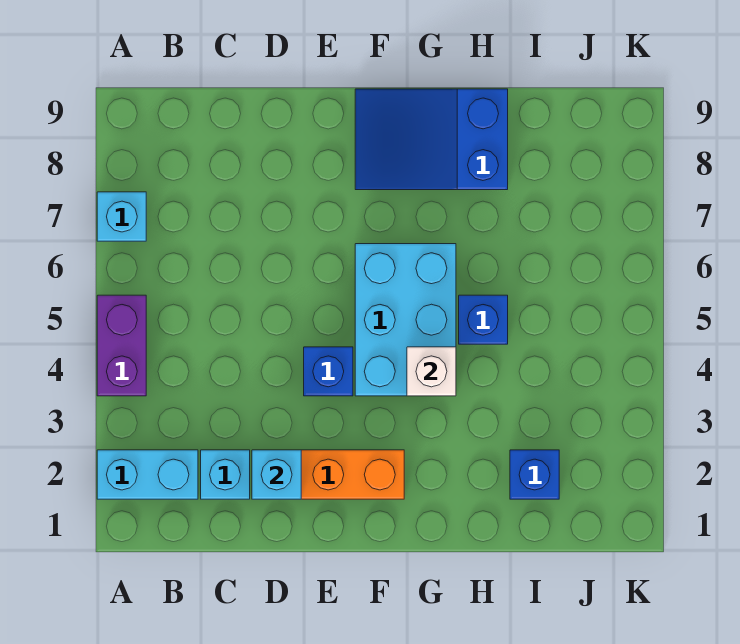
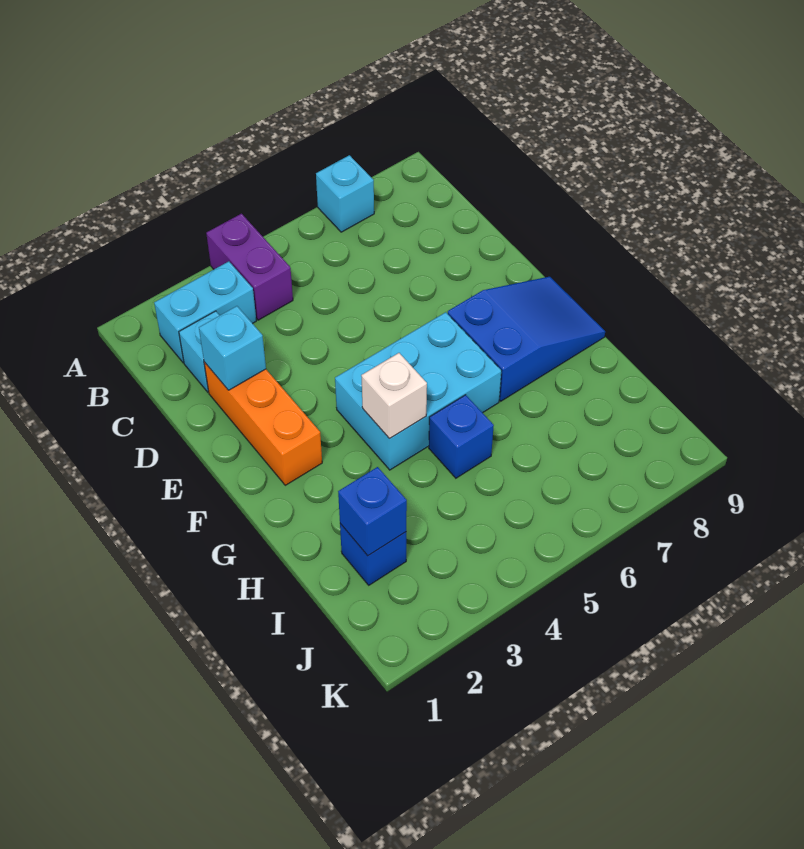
cyan 1x2 brick [97,450,198,499] -> cyan 1x2 brick turned to [154,261,256,363]
purple 1x2 brick [97,295,146,396] -> purple 1x2 brick turned to [206,214,293,320]
blue 1x1 brick [304,347,353,396] -> blue 1x1 brick moved to [338,467,407,556]
blue 2x3 slope [355,89,508,190] -> blue 2x3 slope turned to [447,277,605,401]

